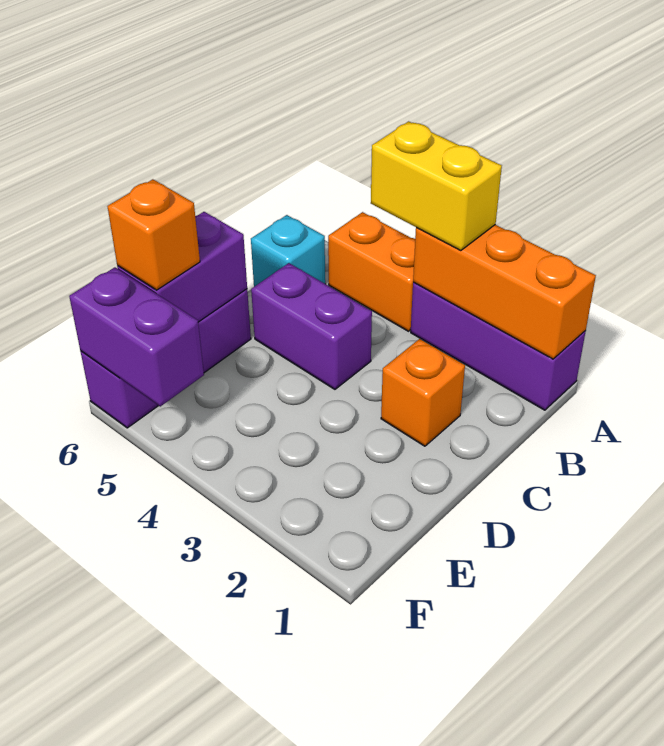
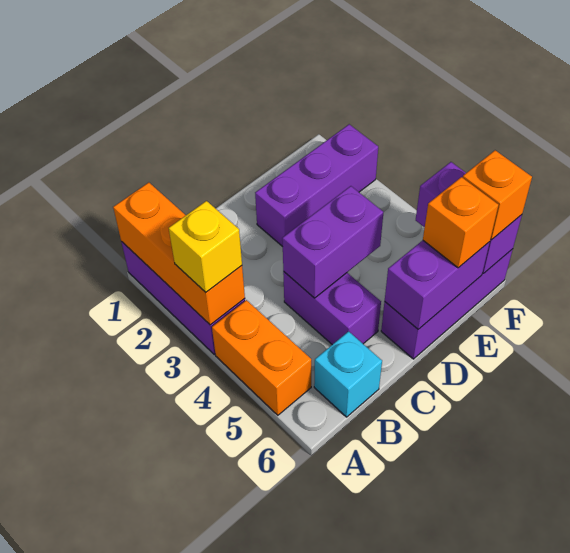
yellow 1x2 brick [371,121,502,251] -> yellow 1x1 brick [169,201,242,292]
orange 1x1 brick [381,339,465,446] -> orange 1x1 brick moved to [463,150,532,240]
none -> purple 1x2 brick [282,186,383,298]
none -> purple 1x3 brick [255,124,378,247]

